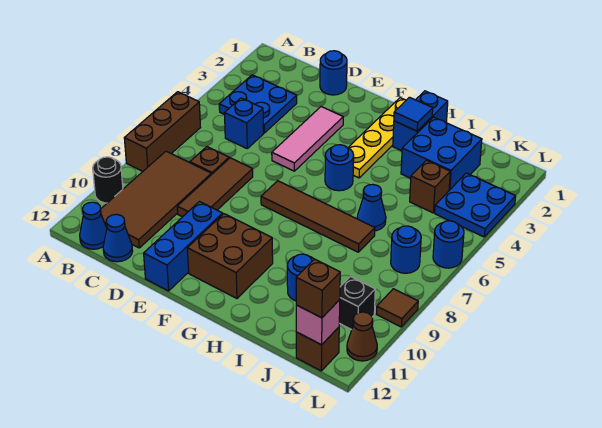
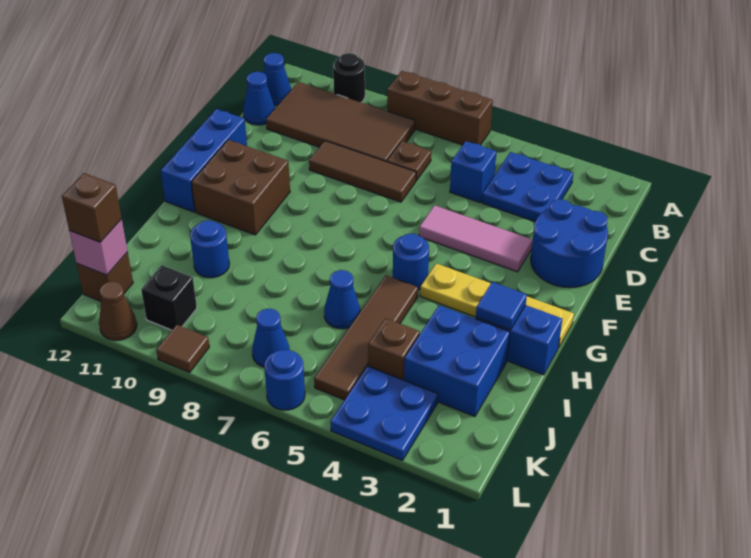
blue 1x1 round brick [320,51,347,95] -> blue 2x2 round brick [531,199,608,288]
blue 1x3 brick [144,202,223,291] -> blue 1x3 brick turned to [161,109,247,212]
brown 1x4 tile [261,181,375,252] -> brown 1x4 tile moved to [314,275,418,400]
blue 1x1 round brick [391,226,421,273] -> blue 1x1 cone [252,309,290,367]

